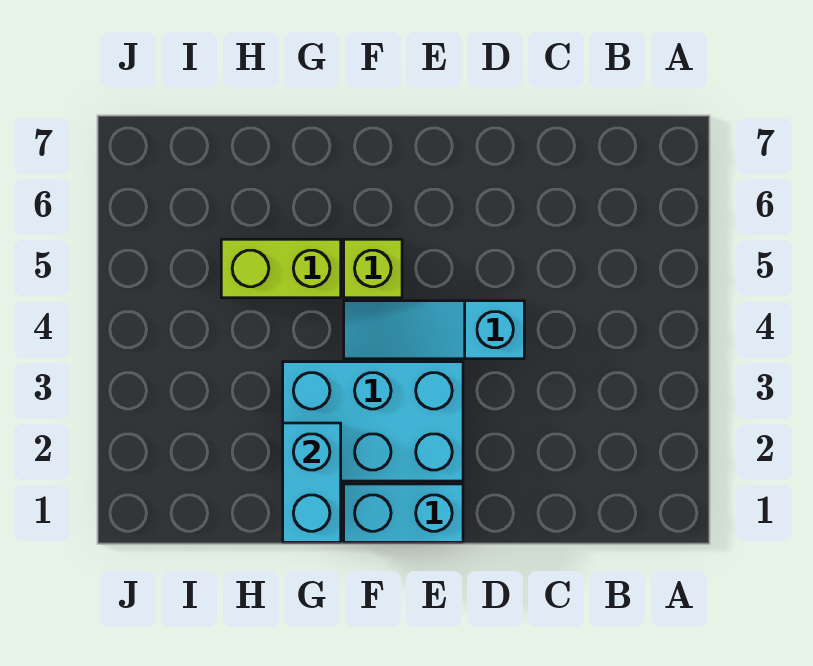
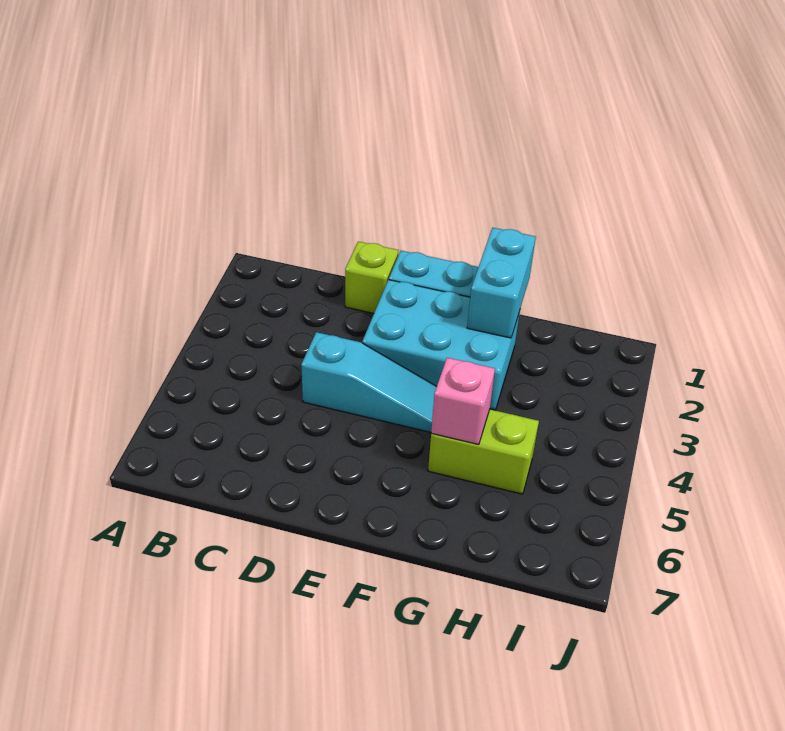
lime 1x1 brick [344,239,402,298] -> lime 1x1 brick moved to [345,242,399,313]
none -> pink 1x1 brick [431,358,495,445]

